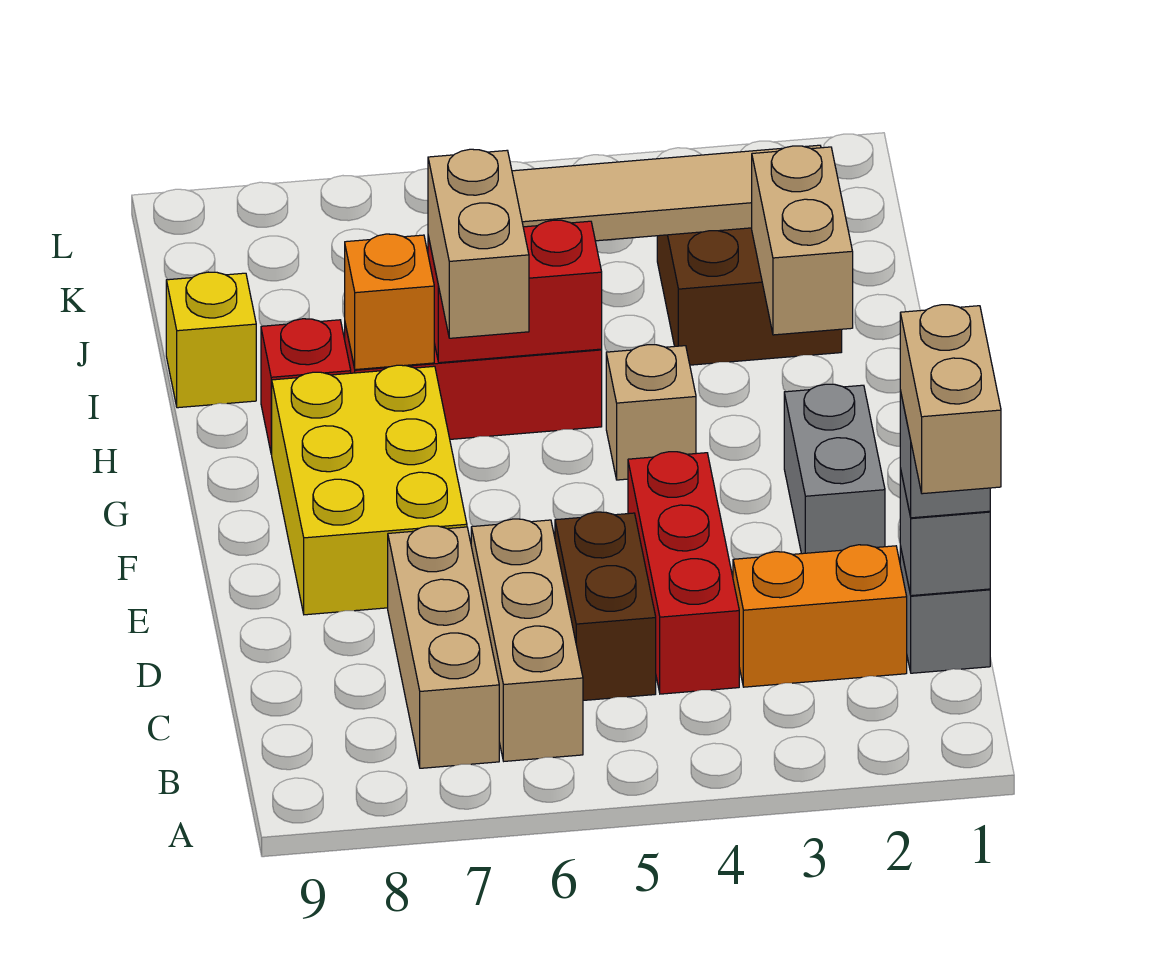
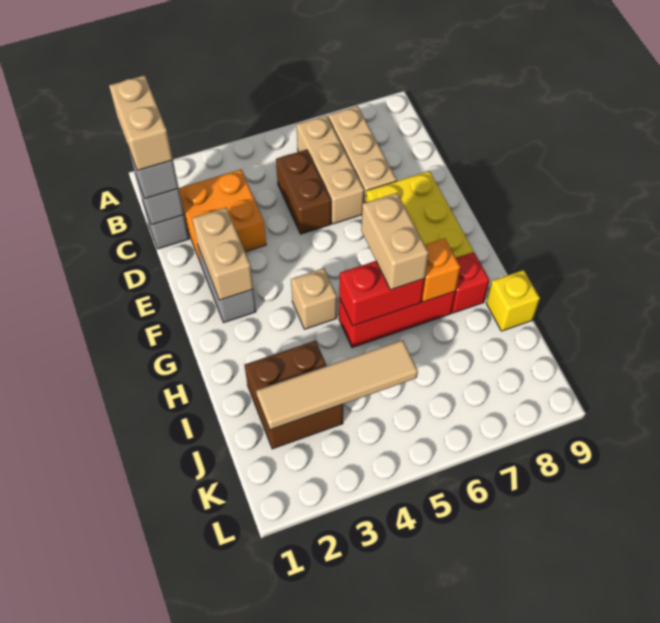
orange 1x2 brick [733,545,907,687] -> orange 2x2 brick [179,169,266,264]
red 1x3 brick [628,452,739,694] -> none
tan 1x2 brick [752,146,853,335] -> tan 1x2 brick moved to [192,208,253,300]

